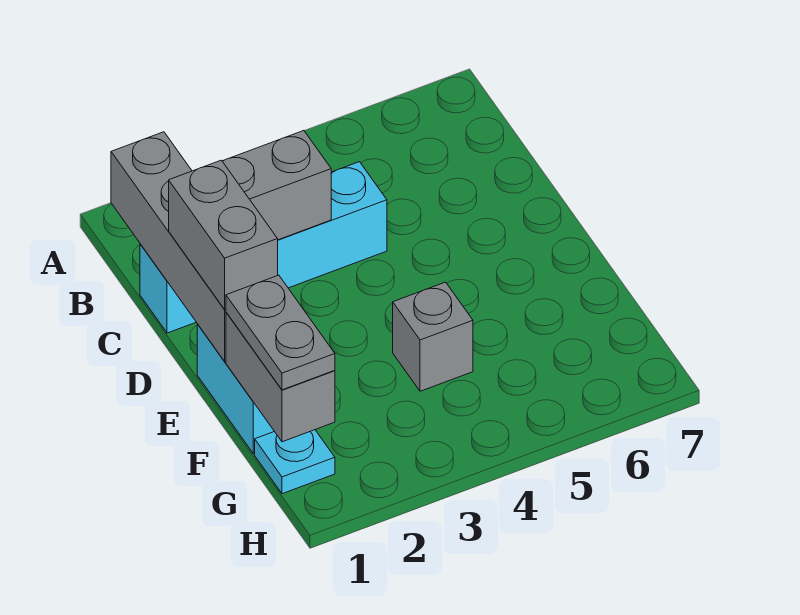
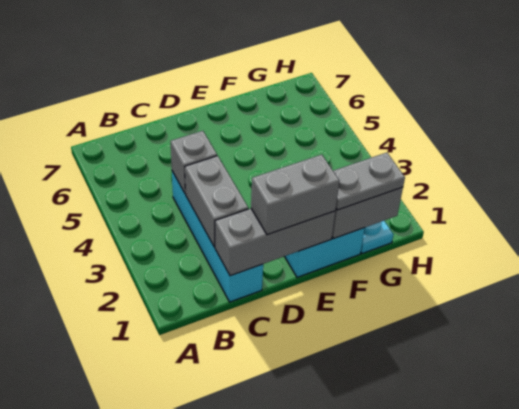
grey 1x4 brick [111,132,226,361] -> grey 1x3 brick [215,208,335,276]
grey 1x1 brick [393,282,473,391] -> grey 1x1 brick moved to [171,131,217,194]

